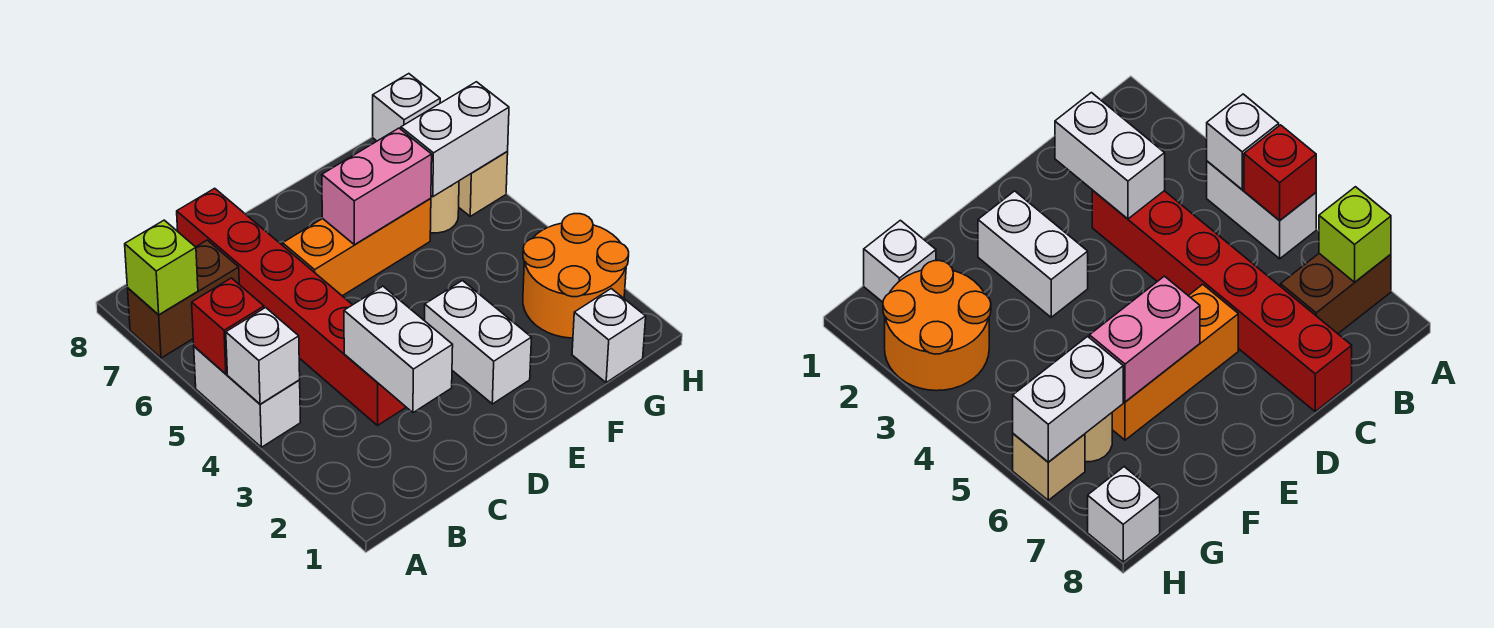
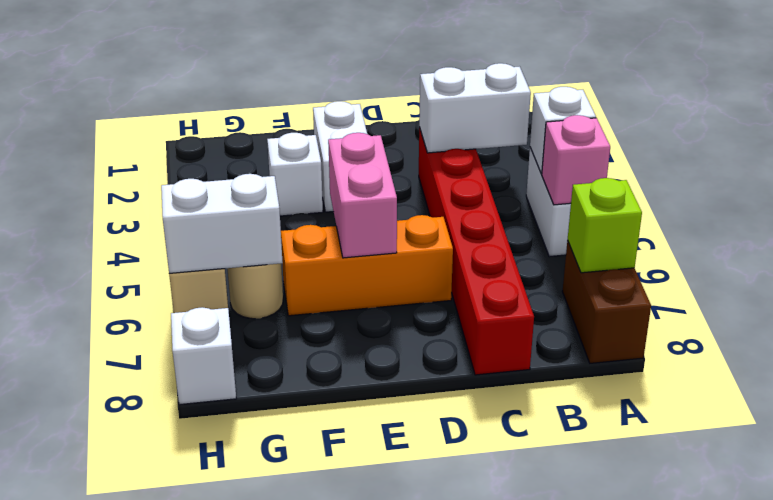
red 1x1 brick [192,278,264,374] -> pink 1x1 brick [542,115,610,205]
brown 1x2 brick [127,240,239,358] -> brown 1x2 brick turned to [562,240,651,363]
white 1x2 brick [344,286,453,413] -> white 1x2 brick turned to [419,63,531,153]
pink 1x2 brick [322,128,432,245] -> pink 1x2 brick turned to [328,133,397,258]
white 1x1 brick [572,289,646,383] -> white 1x1 brick moved to [267,133,323,216]
orange 2x2 round brick [523,214,629,338] -> none

